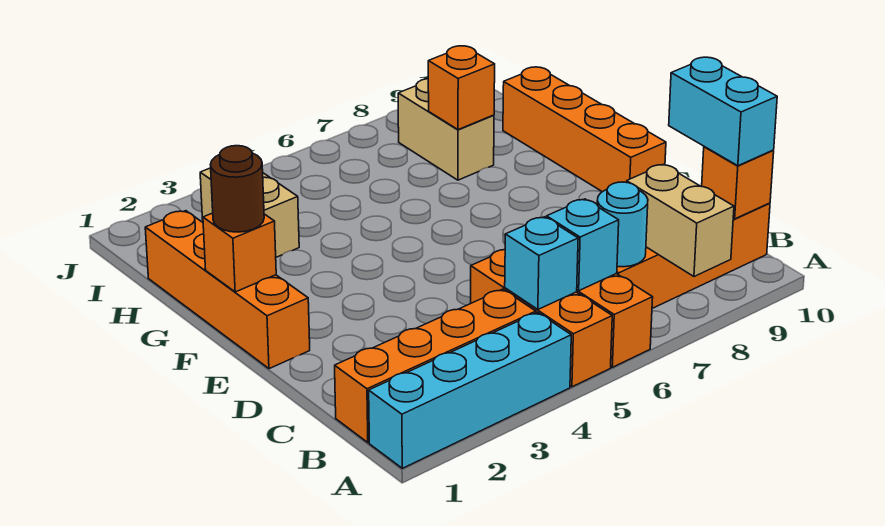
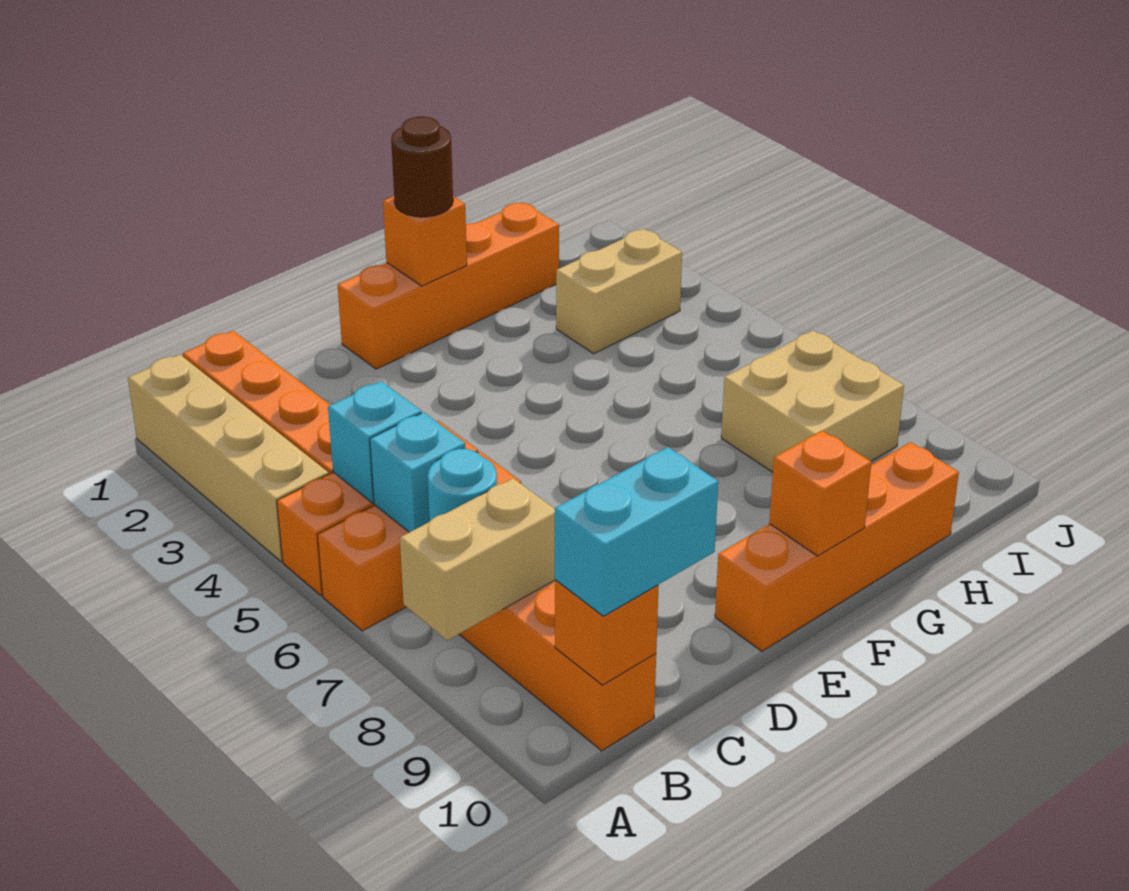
cyan 1x4 brick [369,312,571,468] -> tan 1x4 brick [128,355,329,562]
tan 1x2 brick [398,79,494,180] -> tan 2x2 brick [721,331,904,472]
orange 1x1 brick [428,46,495,130] -> orange 1x1 brick moved to [769,431,871,556]

